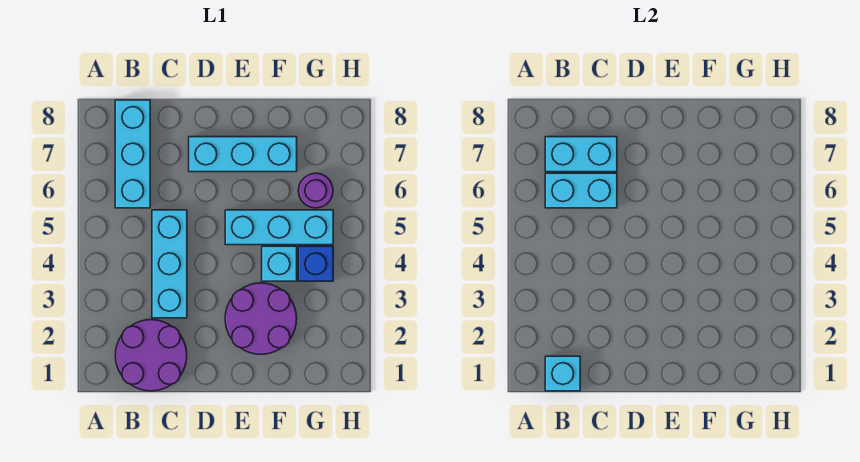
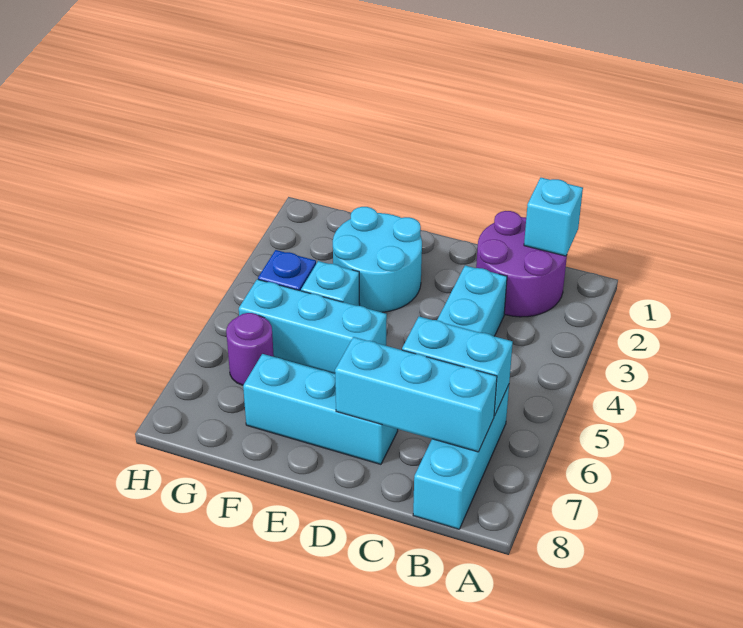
cyan 1x2 brick [545,137,617,172] -> cyan 1x3 brick [335,337,497,452]
purple 2x2 round brick [225,283,297,354] -> cyan 2x2 round brick [333,207,422,312]

